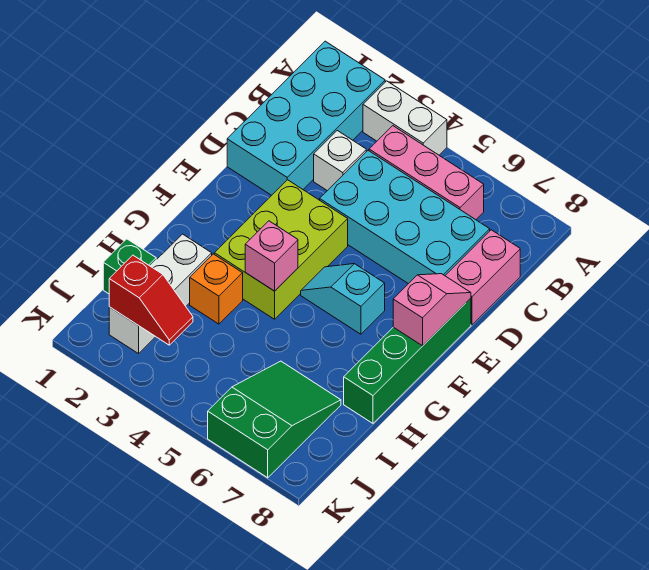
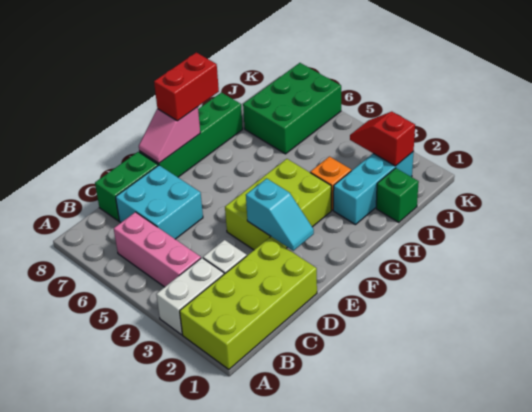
cyan 2x4 brick [227,41,385,195] -> lime 2x4 brick [180,238,317,369]
white 1x2 brick [363,81,447,155] -> white 1x2 brick turned to [156,258,224,335]
cyan 2x4 brick [320,151,490,284] -> cyan 2x2 brick [116,165,203,239]
pink 1x2 brick [445,230,520,325] -> green 1x2 brick [95,152,158,221]
cyan 1x2 slope [301,264,385,334] -> cyan 1x2 slope moved to [246,178,314,251]
none -> red 1x2 brick [154,52,219,121]
pink 1x1 brick [245,221,298,291] -> none
white 1x3 brick [109,234,212,354] -> cyan 1x3 brick [333,151,414,225]
green 2x3 slope [208,361,341,478] -> green 2x3 brick [243,63,341,154]

